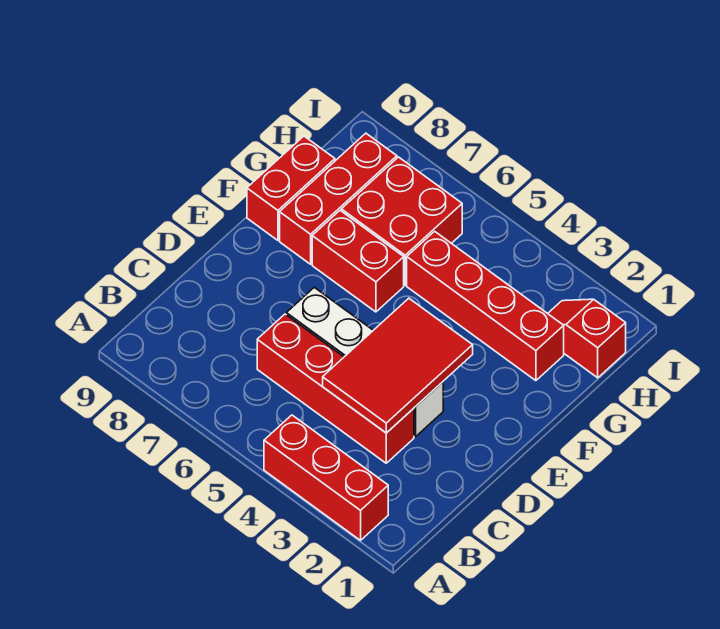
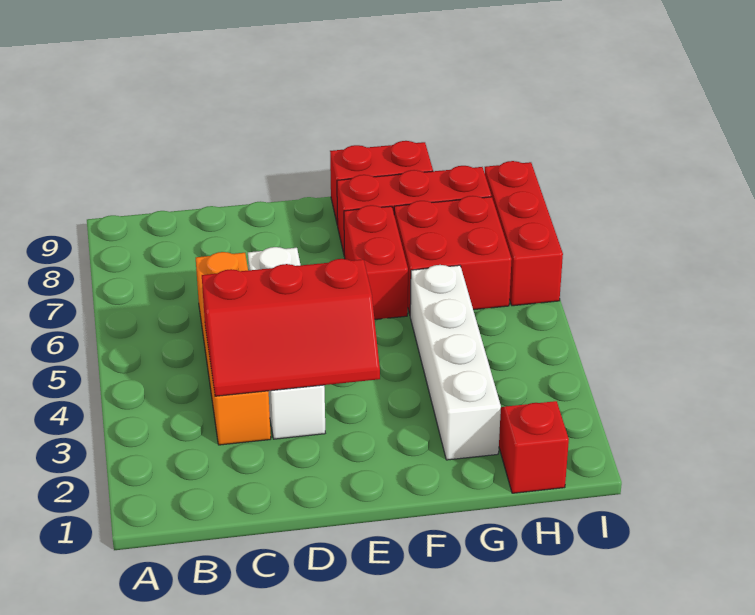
red 1x3 brick [264,415,388,540] -> red 1x3 brick moved to [485,161,563,306]
red 1x4 brick [257,314,414,463] -> orange 1x4 brick [196,252,271,445]
red 2x3 tile [323,298,473,433] -> red 2x3 slope [202,259,380,396]
red 1x4 brick [407,231,564,381] -> white 1x4 brick [410,265,501,460]

